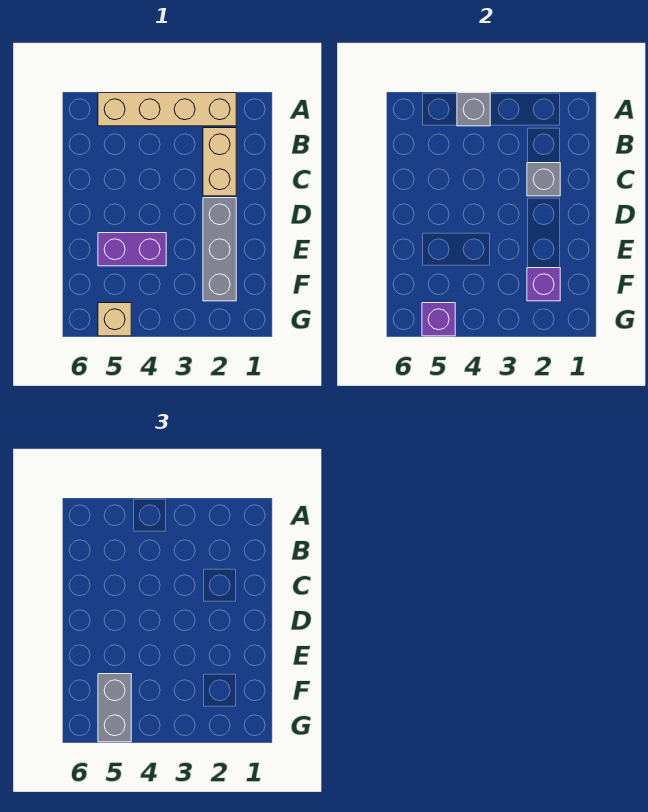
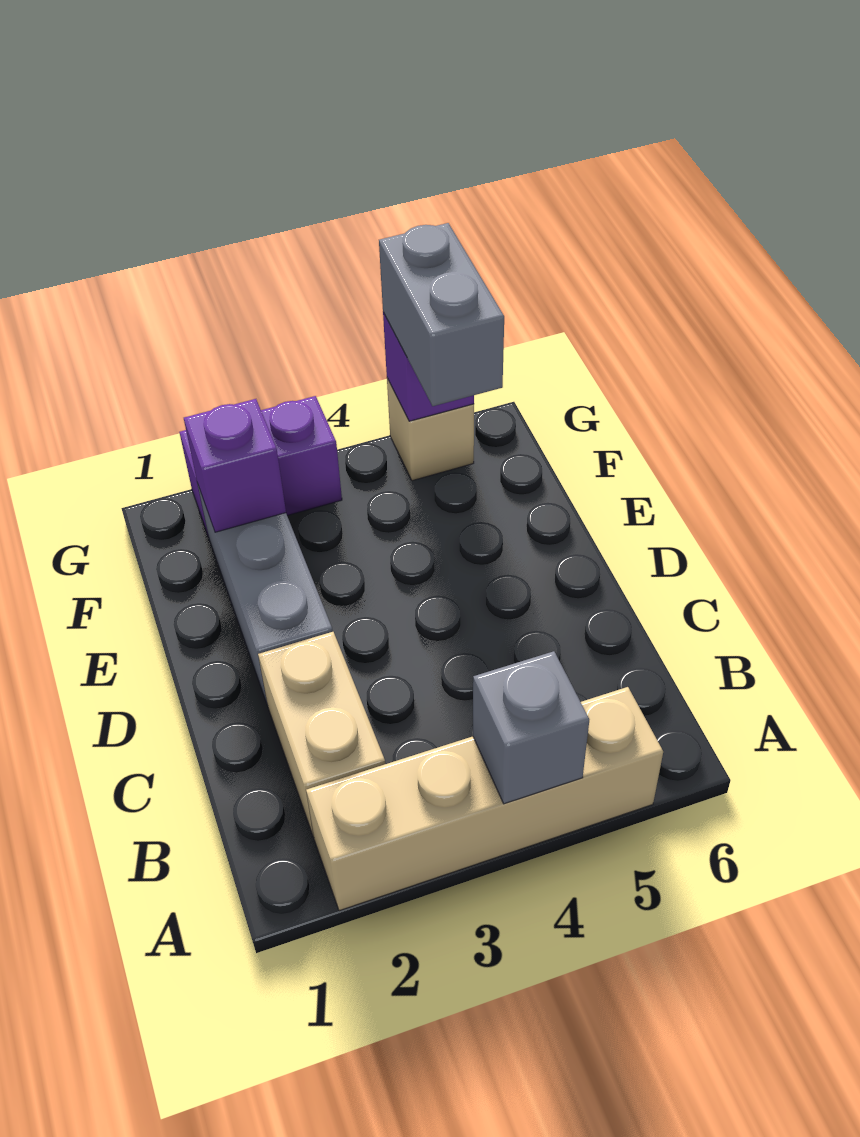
grey 1x1 brick [527,163,560,196] -> none
purple 1x2 brick [98,233,166,266] -> purple 1x2 brick moved to [179,396,342,537]

